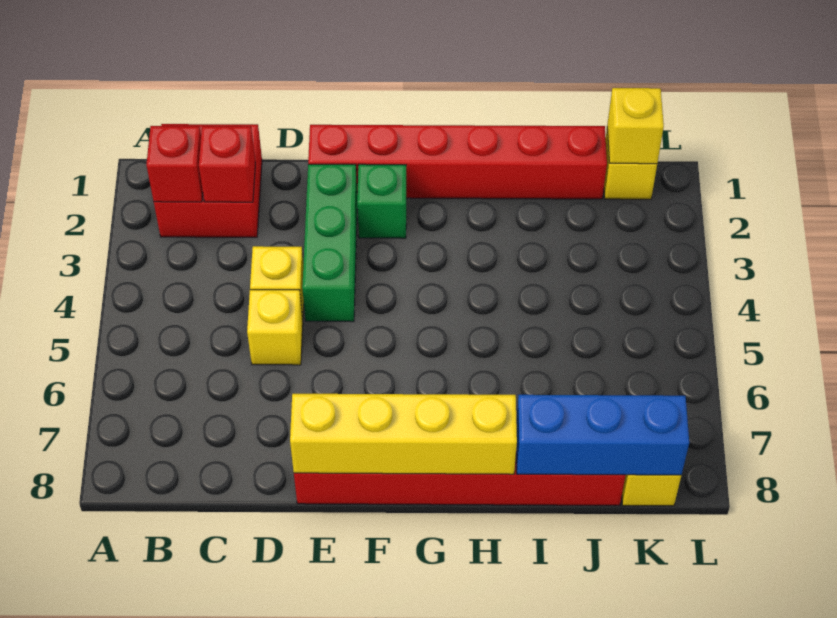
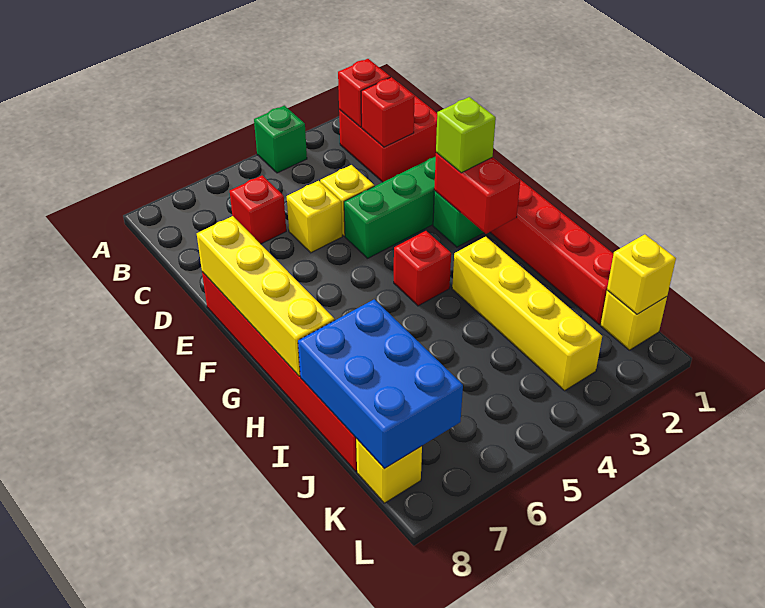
none -> green 1x1 brick [254,106,307,173]
none -> red 1x1 brick [230,175,286,244]
none -> red 1x2 brick [434,153,520,234]
none -> lime 1x1 brick [436,97,496,173]
none -> red 1x1 brick [394,231,451,306]
none -> yellow 1x4 brick [452,237,602,391]
blue 1x3 brick [516,395,689,475] -> blue 2x3 brick [298,299,463,469]

